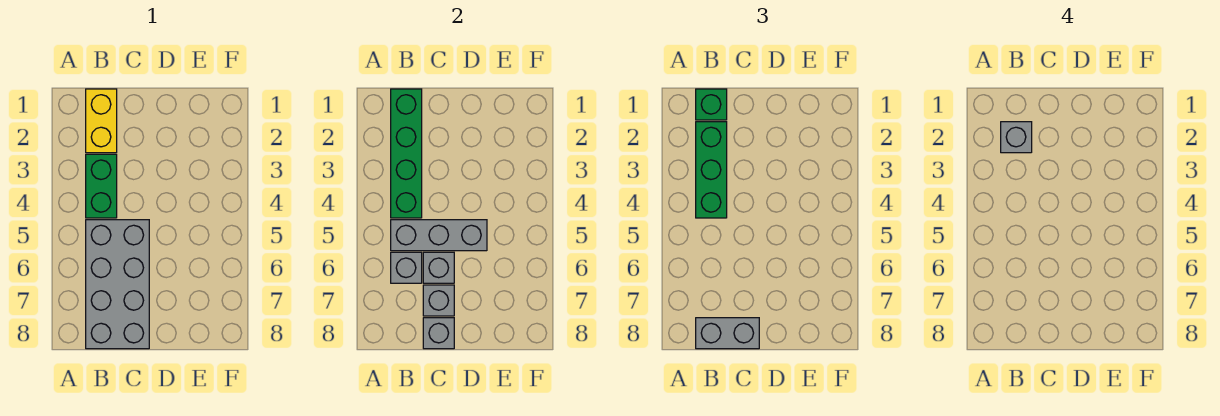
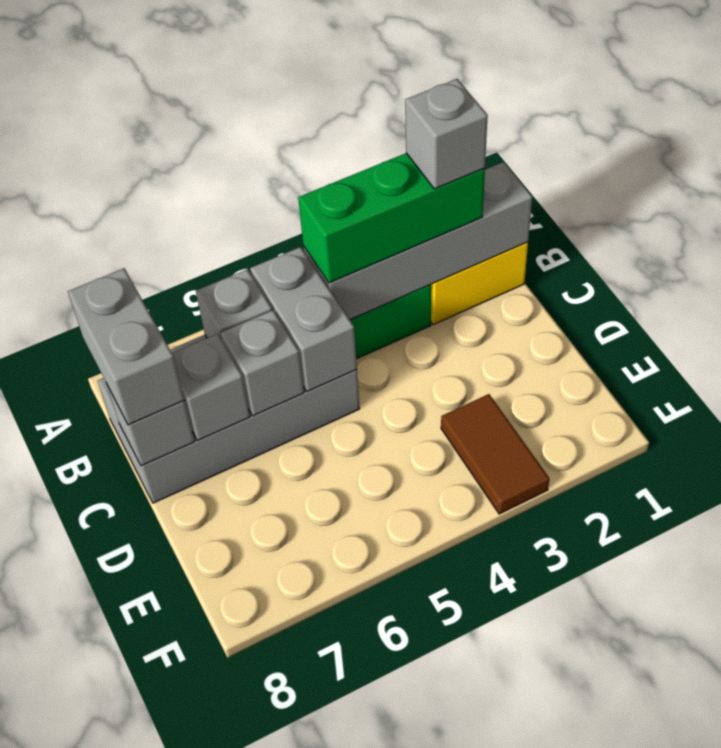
green 1x4 brick [391,89,422,218] -> grey 1x4 brick [303,162,532,320]
green 1x1 brick [696,89,727,120] -> none
grey 1x3 brick [391,220,487,251] -> grey 1x2 brick [250,247,357,391]
none -> brown 1x2 tile [441,394,549,514]

